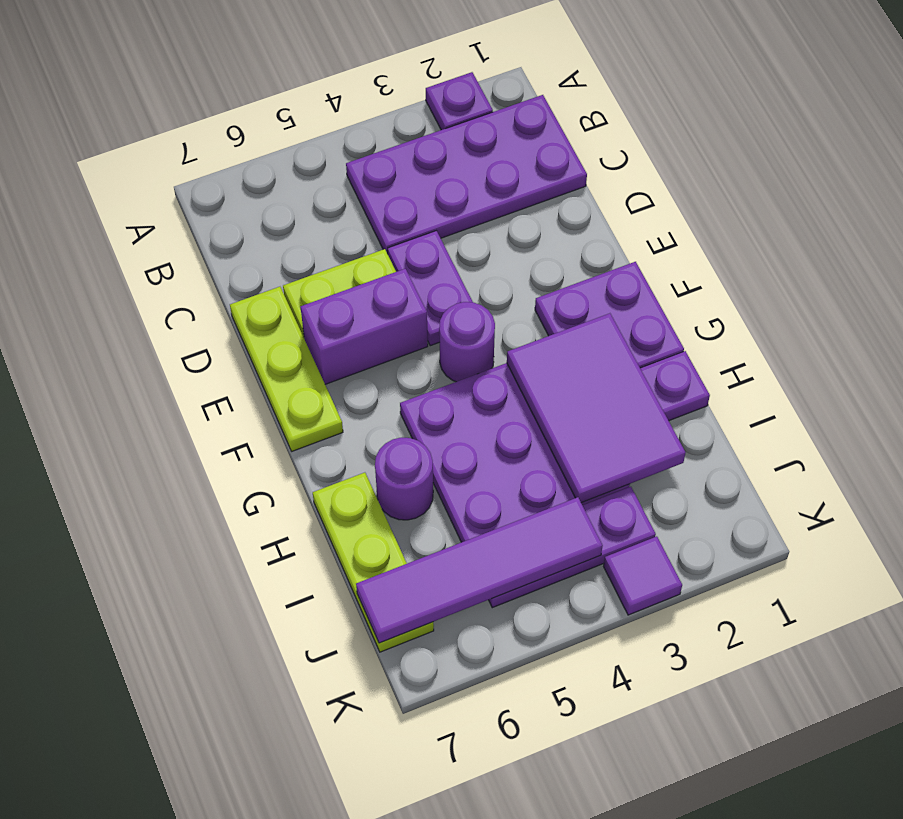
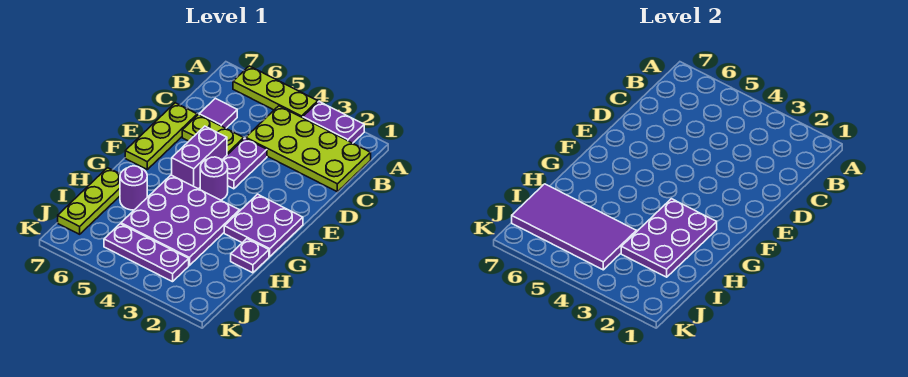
purple 1x1 plate [426,72,493,130] -> purple 1x2 plate [303,102,364,143]
none -> lime 1x3 plate [233,66,318,118]
purple 2x4 plate [346,95,587,254] -> lime 2x4 plate [246,106,371,192]
purple 1x2 brick [301,269,428,384] -> purple 1x2 brick turned to [172,126,227,189]
purple 2x3 tile [507,313,686,503] -> purple 2x3 plate [621,199,717,277]
purple 1x4 tile [356,497,603,643] -> purple 2x4 tile [512,184,636,270]
purple 1x1 tile [604,536,682,615] -> purple 1x1 tile moved to [199,98,237,128]

